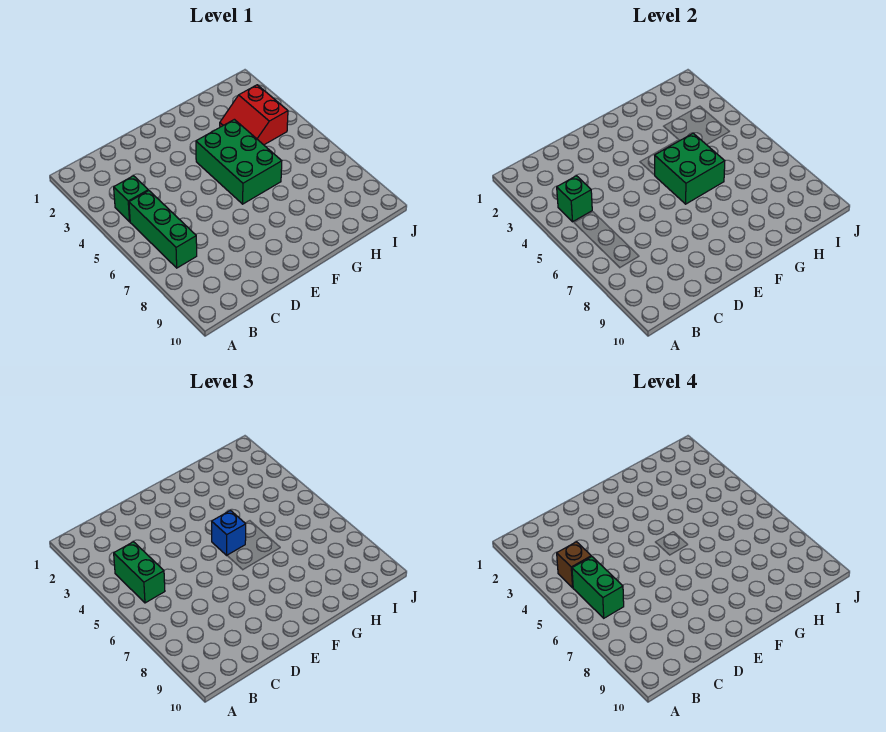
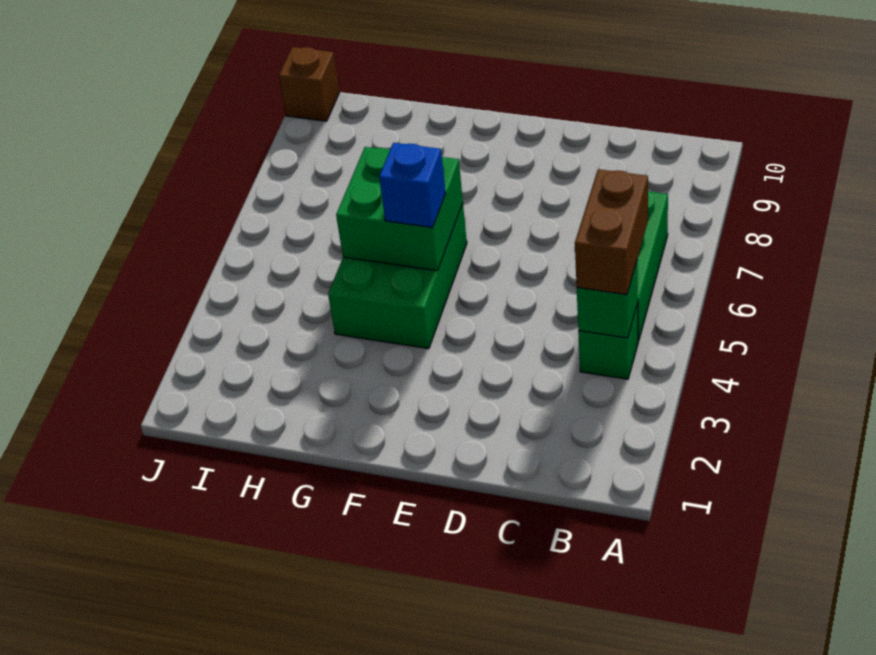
green 1x2 brick [114,542,165,603] -> brown 1x2 brick [575,169,648,295]
brown 1x1 brick [557,542,591,588] -> brown 1x1 brick moved to [279,47,339,121]
green 1x2 brick [572,557,624,618] -> none
red 2x2 slope [220,85,288,145] -> none

